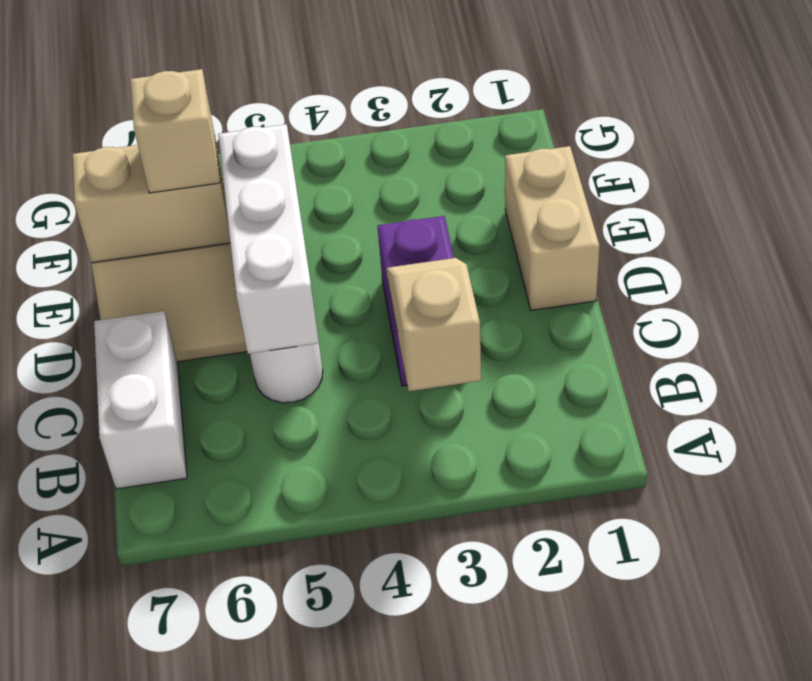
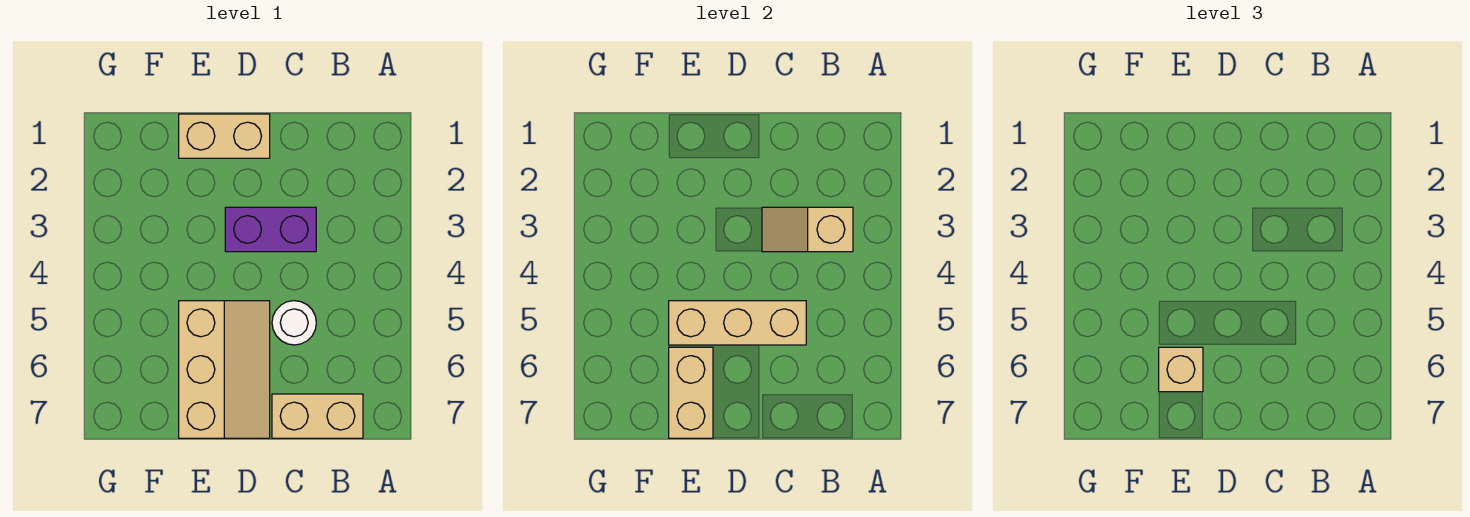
white 1x2 brick [94,311,187,489] -> tan 1x2 brick [272,394,363,438]
white 1x3 brick [218,124,319,354] -> tan 1x3 brick [669,301,806,345]

